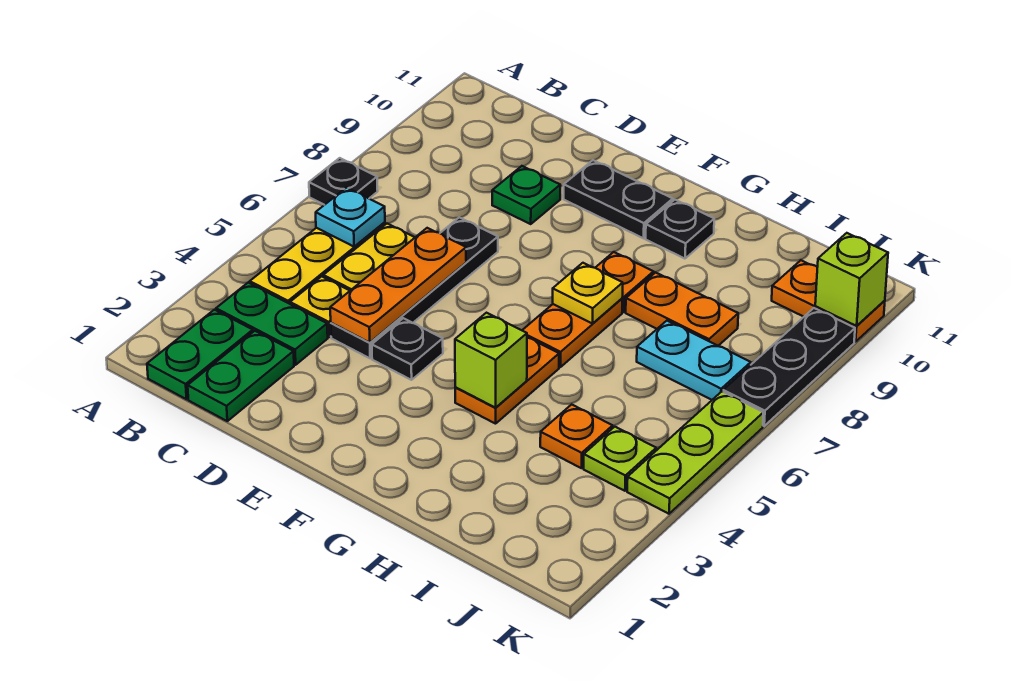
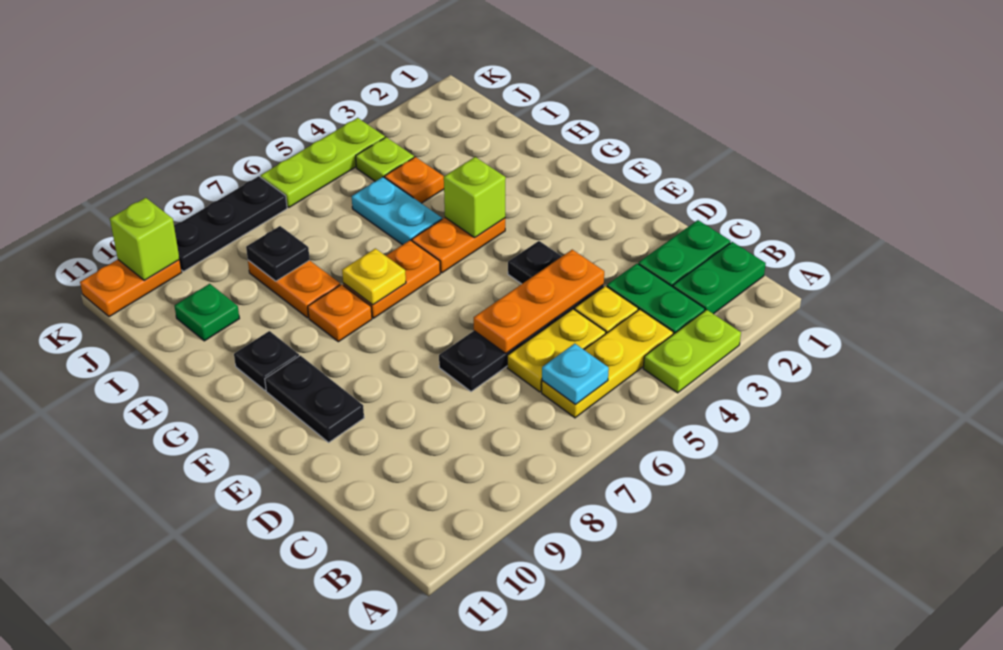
none -> lime 1x2 plate [643,310,741,393]
black 1x1 plate [309,158,378,205] -> black 1x1 plate moved to [246,226,310,281]
green 1x1 plate [492,166,560,224] -> green 1x1 plate moved to [174,284,239,341]
cyan 1x2 plate [637,321,751,400] -> cyan 1x2 plate moved to [352,177,442,245]
orange 1x2 plate [772,260,885,342] -> orange 1x2 plate turned to [80,260,182,317]

